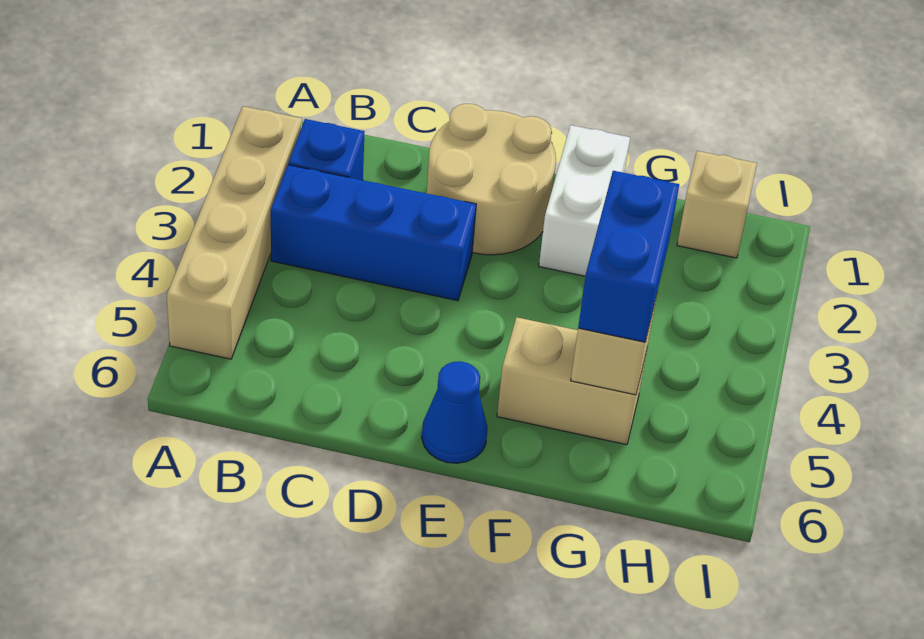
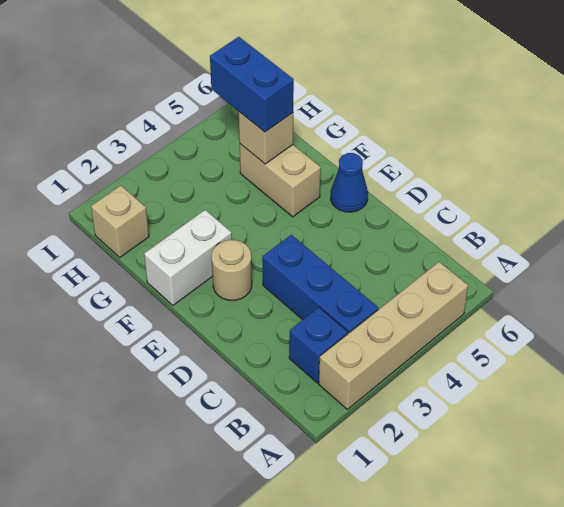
tan 2x2 round brick [427,104,556,255] -> tan 1x1 round brick [212,240,252,300]
blue 1x2 brick [578,171,679,342] -> blue 1x2 brick turned to [210,37,294,132]

